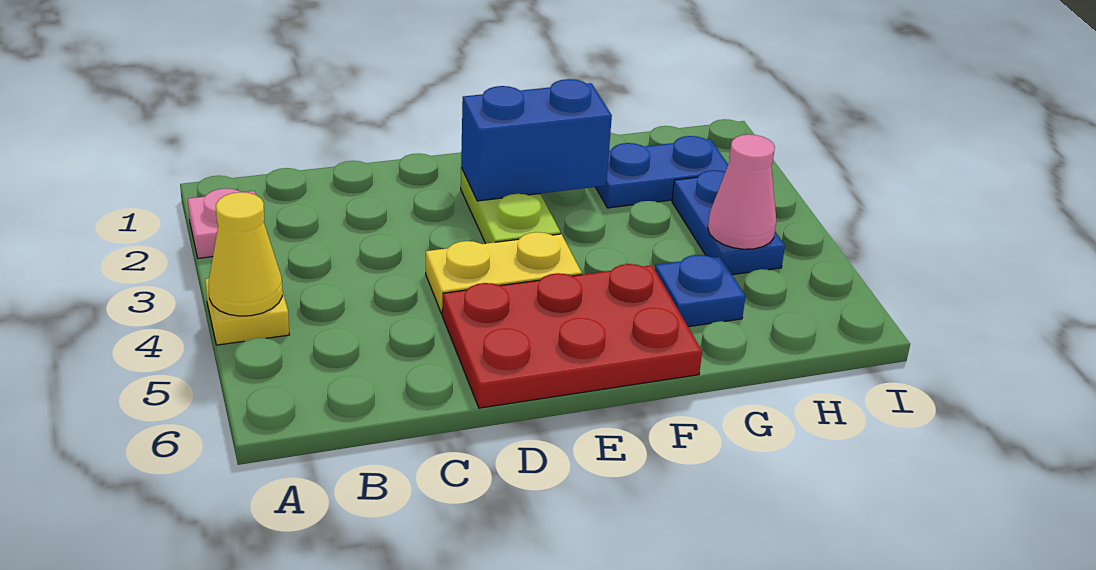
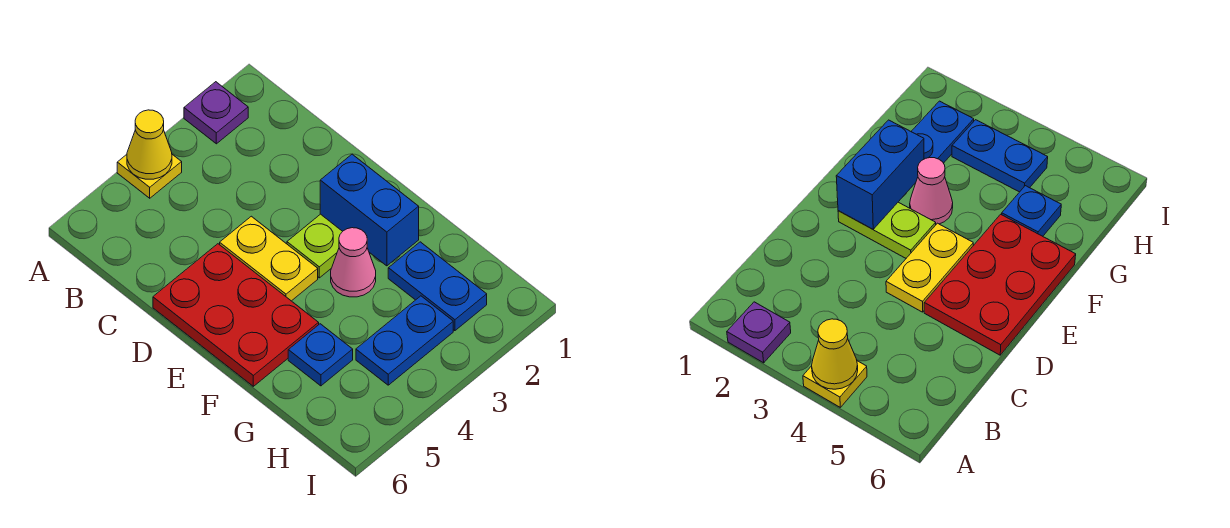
pink 1x1 plate [188,188,256,258] -> purple 1x1 plate [184,82,248,144]
pink 1x1 cone [708,134,776,249] -> pink 1x1 cone moved to [331,228,376,297]

